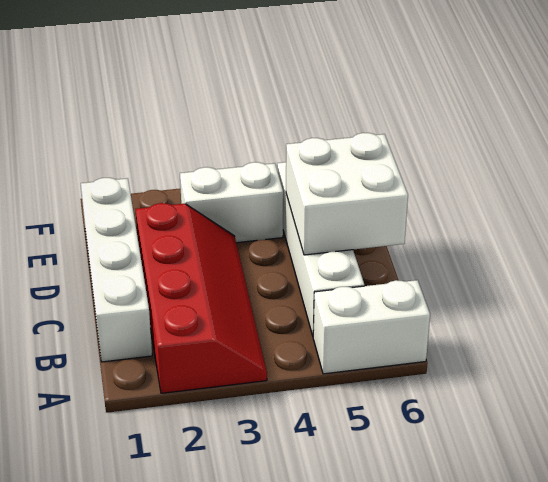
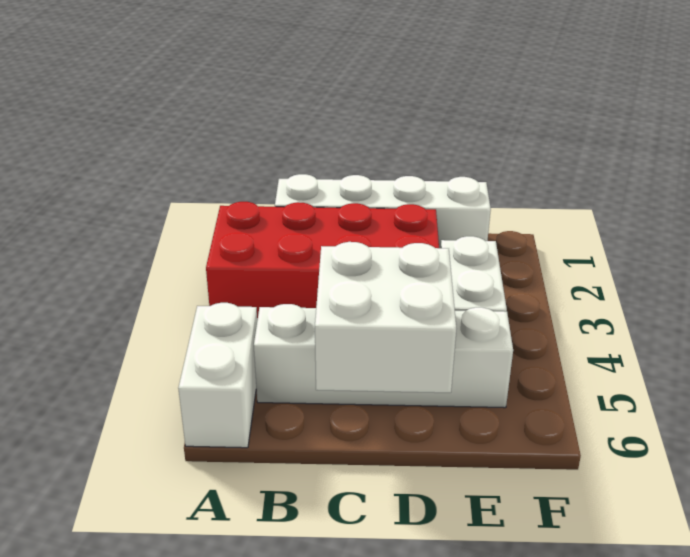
red 2x4 slope [135,203,267,393] -> red 2x4 brick [206,202,439,320]

